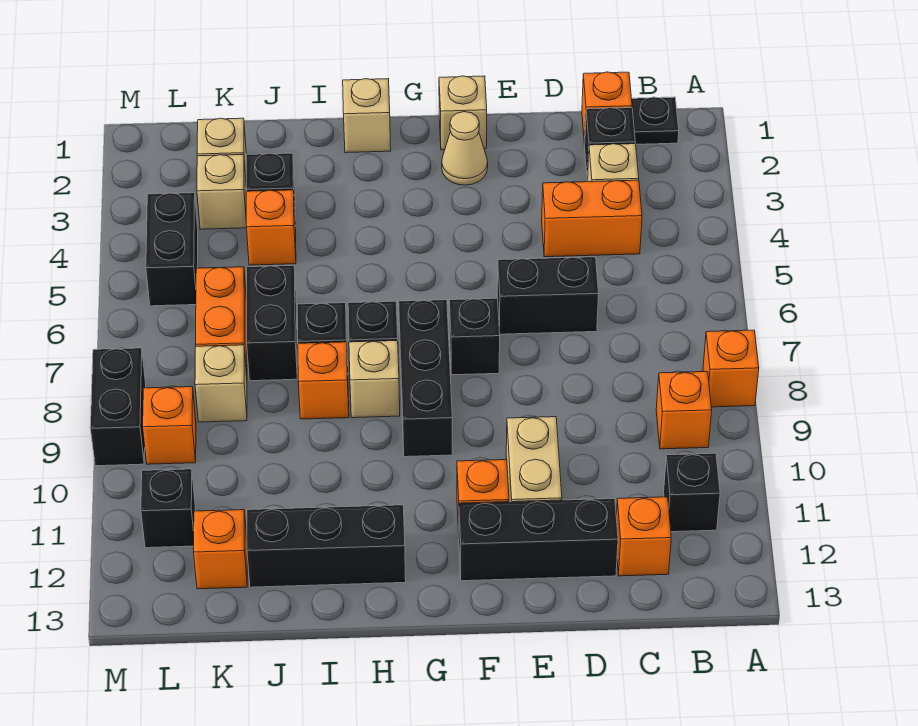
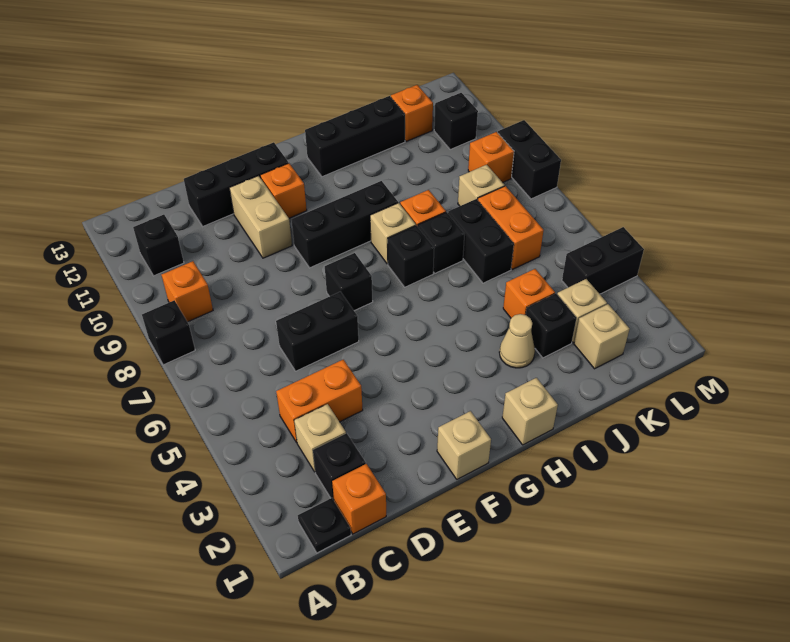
orange 1x1 brick [703,330,759,407] -> black 1x1 brick [142,300,195,365]
orange 1x1 brick [616,497,671,576] -> none
tan 1x1 cone [442,112,488,185] -> tan 1x1 cone moved to [499,314,535,368]
black 1x3 brick [399,300,452,457] -> black 1x3 brick turned to [291,181,398,268]
black 1x2 brick [146,193,198,306] -> black 1x2 brick turned to [562,227,644,294]

